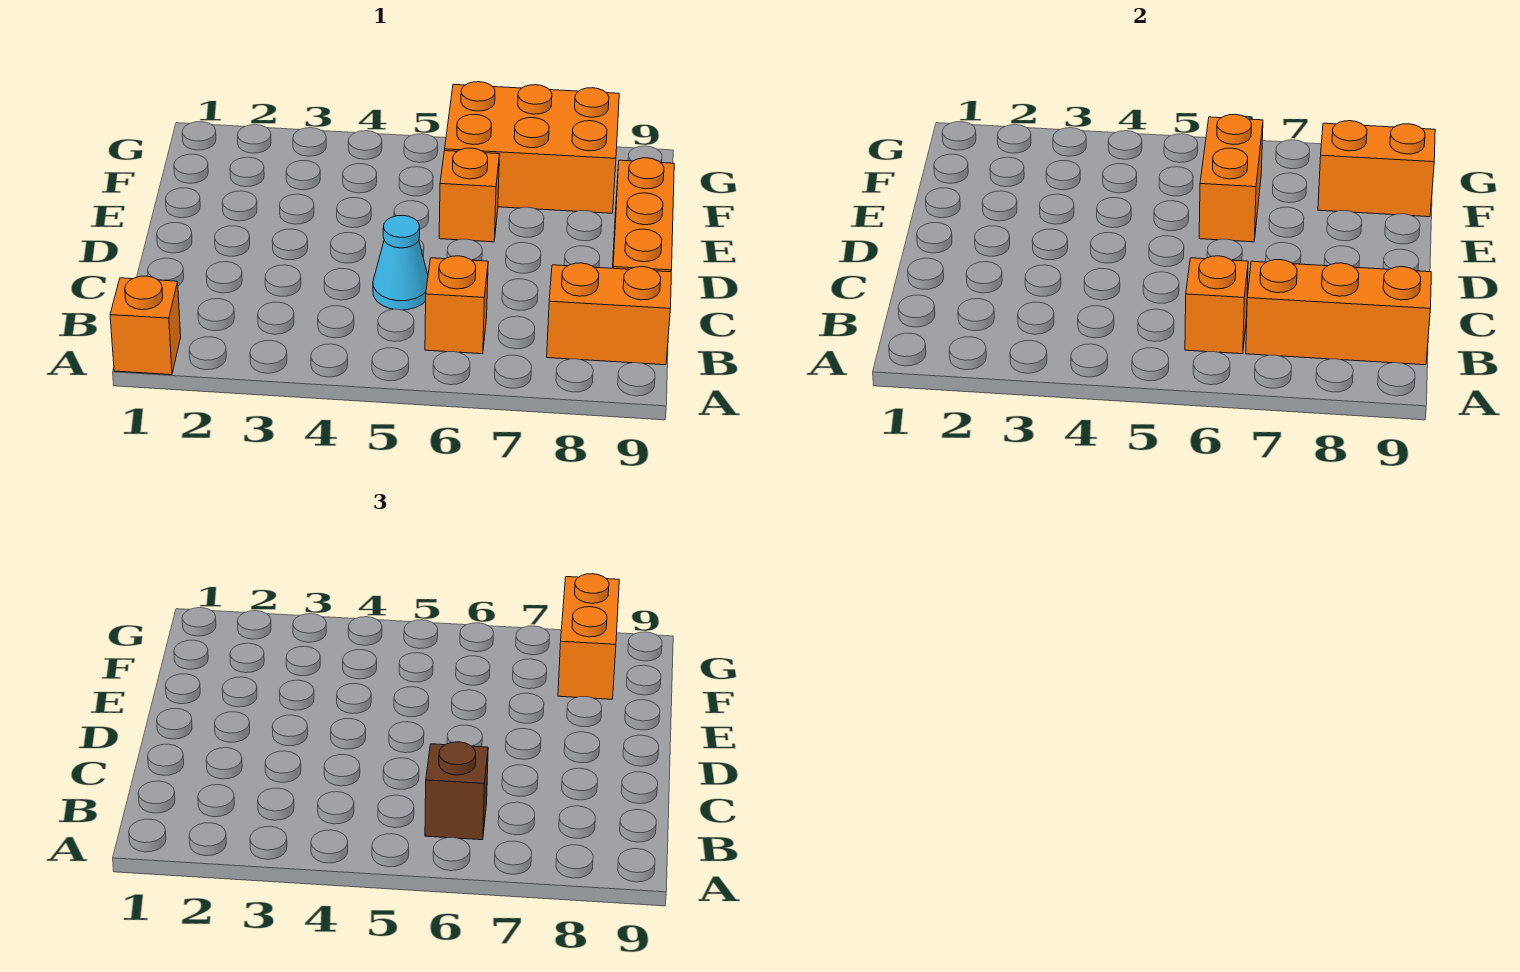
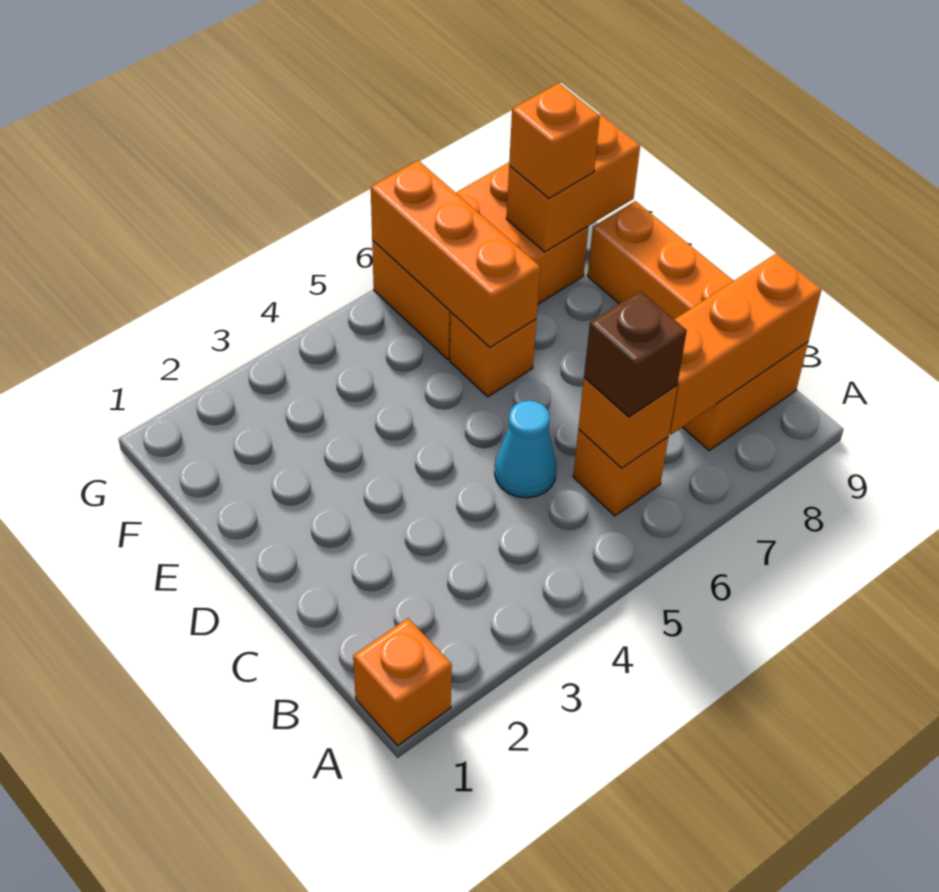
orange 1x2 brick [1199,114,1263,242] -> orange 1x3 brick [371,161,540,347]
orange 1x2 brick [558,574,619,699] -> orange 1x1 brick [509,83,600,198]

